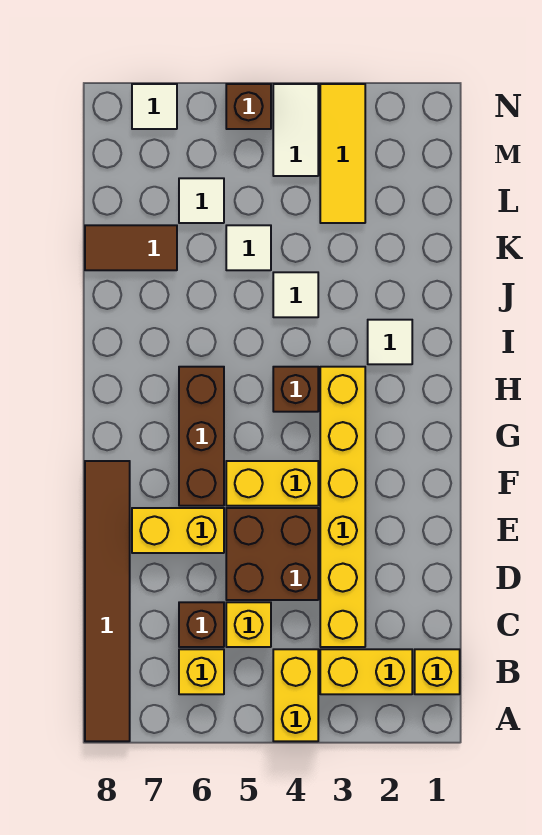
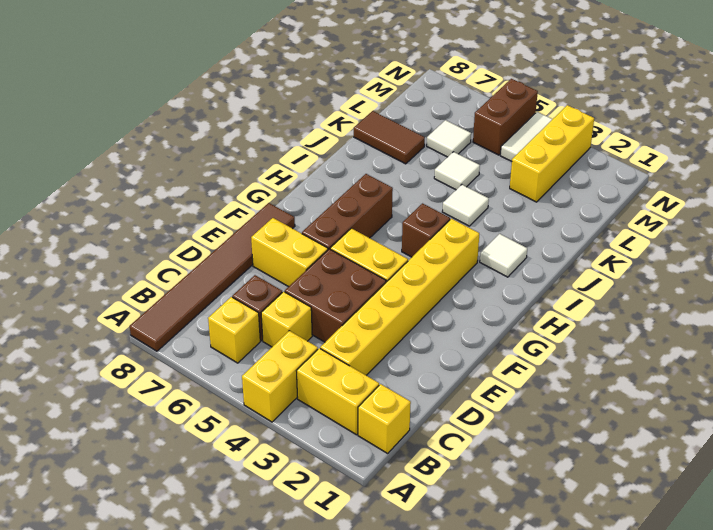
yellow 1x3 tile [320,84,365,223] -> yellow 1x3 brick [510,105,594,202]
brown 1x1 brick [226,84,271,129] -> brown 1x2 brick [473,79,538,155]
white 1x1 tile [132,84,177,129] -> none

